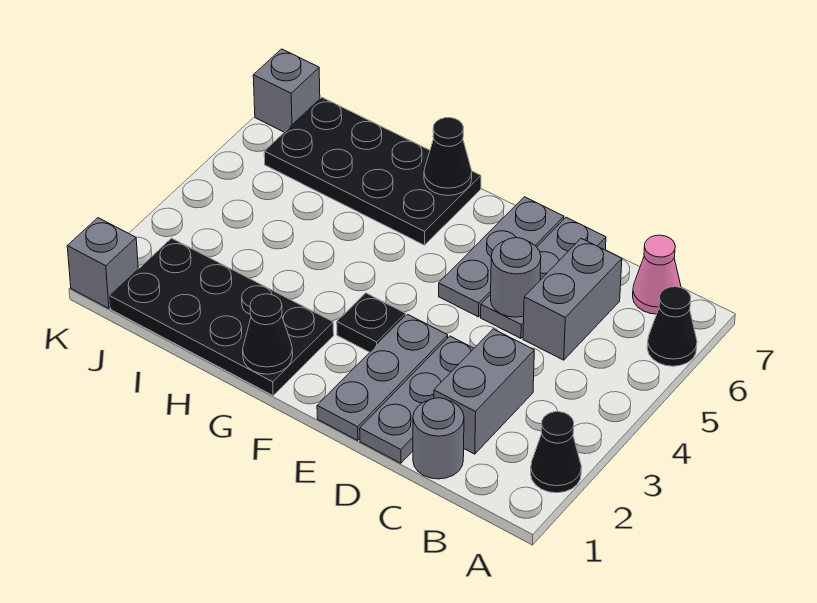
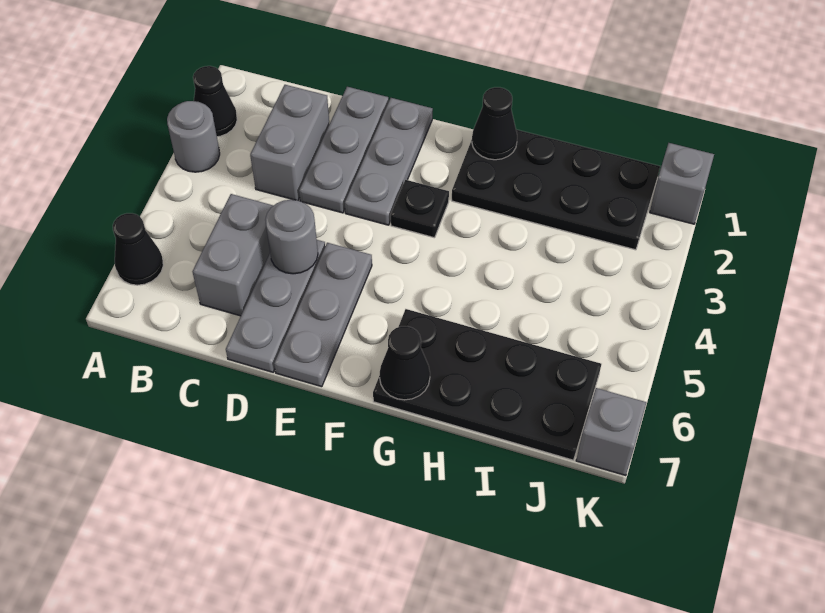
pink 1x1 cone [633,235,681,314] -> none
grey 1x1 round brick [413,398,464,479] -> grey 1x1 round brick moved to [167,101,220,172]

